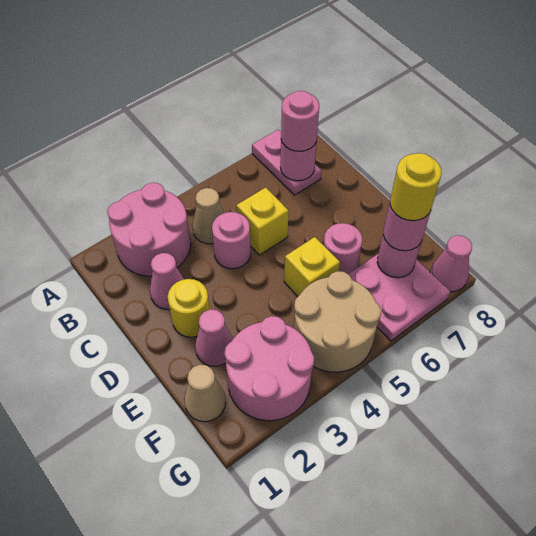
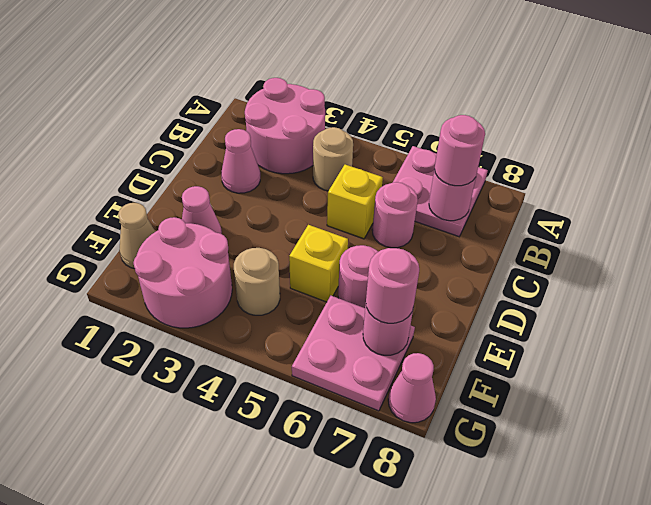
pink 1x2 plate [252,130,321,195] -> pink 2x2 plate [393,146,488,237]
tan 1x1 cone [192,188,224,244] -> tan 1x1 round brick [313,127,353,191]
pink 1x1 round brick [212,212,251,269] -> pink 1x1 round brick moved to [372,182,418,248]
yellow 1x1 round brick [168,279,210,337] -> none
tan 2x2 round brick [294,271,381,372] -> tan 1x1 round brick [234,248,280,315]
yellow 1x1 round brick [390,153,441,221] -> none

